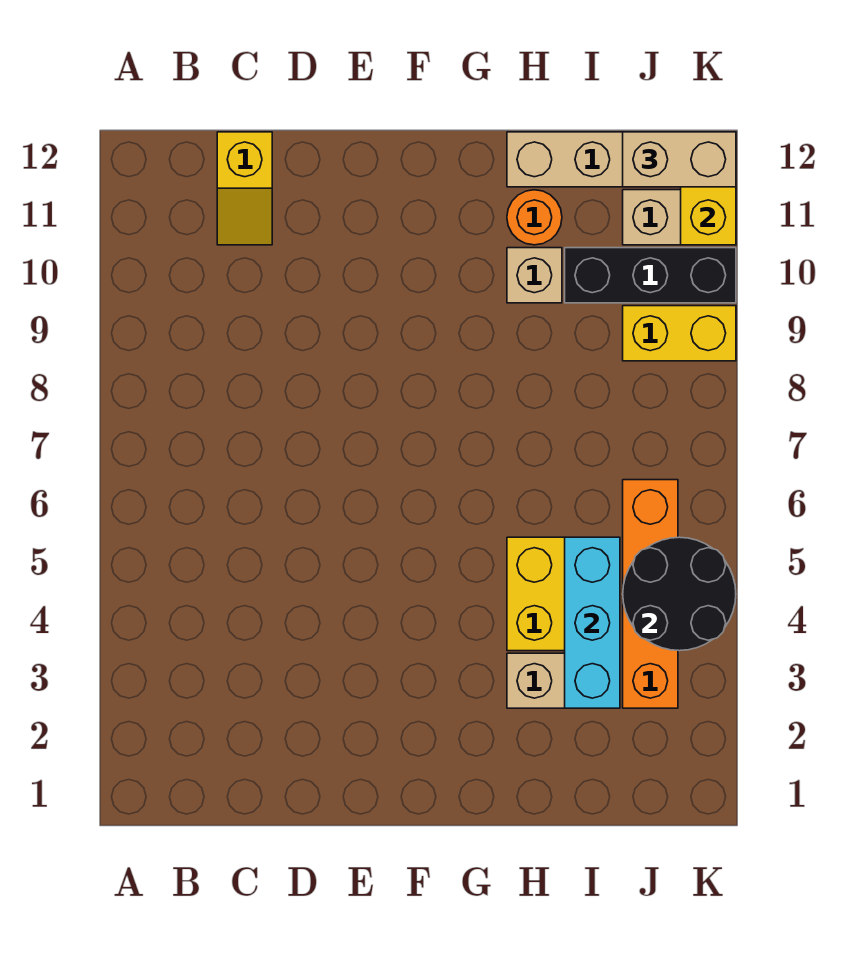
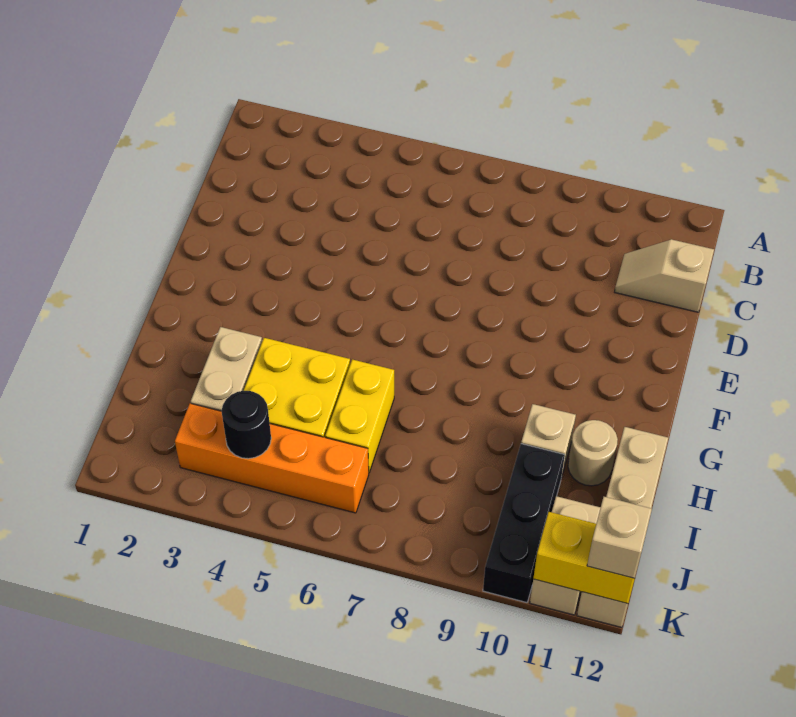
yellow 1x2 slope [217,132,272,245] -> tan 1x2 slope [615,239,714,312]
orange 1x1 round brick [507,190,562,245] -> tan 1x1 round brick [568,420,618,486]
cyan 1x3 brick [565,537,620,708] -> none
black 2x2 round brick [623,537,736,651] -> black 1x1 round brick [222,391,271,459]
yellow 1x2 brick [623,306,736,361] -> yellow 1x2 brick moved to [325,359,394,472]
tan 1x2 brick [623,132,736,187] -> tan 1x1 brick [587,497,652,578]

